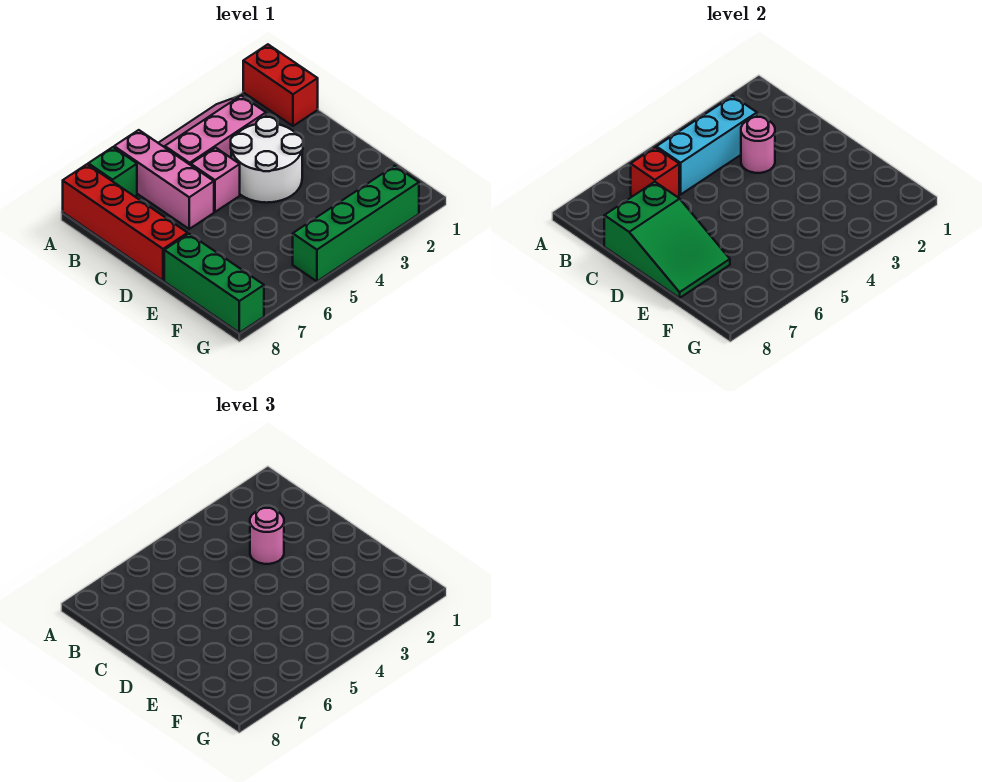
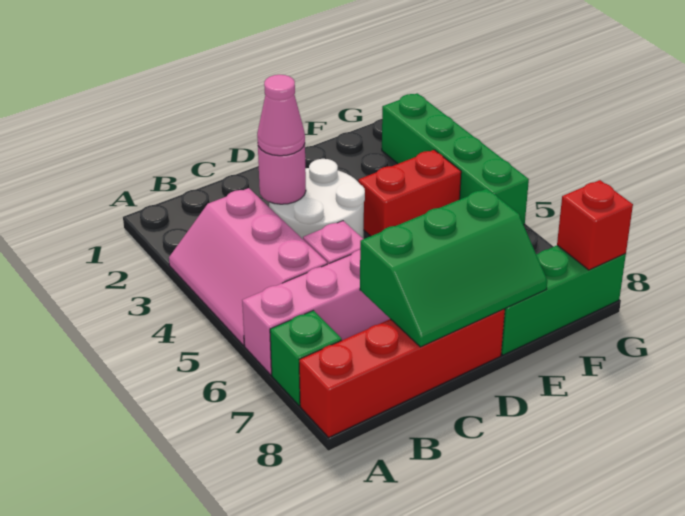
red 1x2 brick [243,44,318,126] -> red 1x2 brick moved to [358,150,461,236]
cyan 1x3 brick [656,96,757,194] -> none
red 1x1 brick [631,147,679,197] -> red 1x1 brick moved to [557,180,633,270]
pink 1x1 round brick [250,508,284,564] -> pink 1x1 cone [257,75,305,156]
green 2x3 slope [604,182,730,298] -> green 2x3 slope turned to [360,189,547,347]

